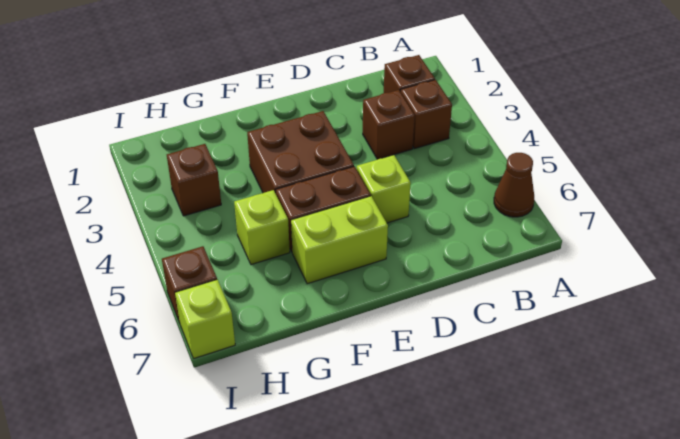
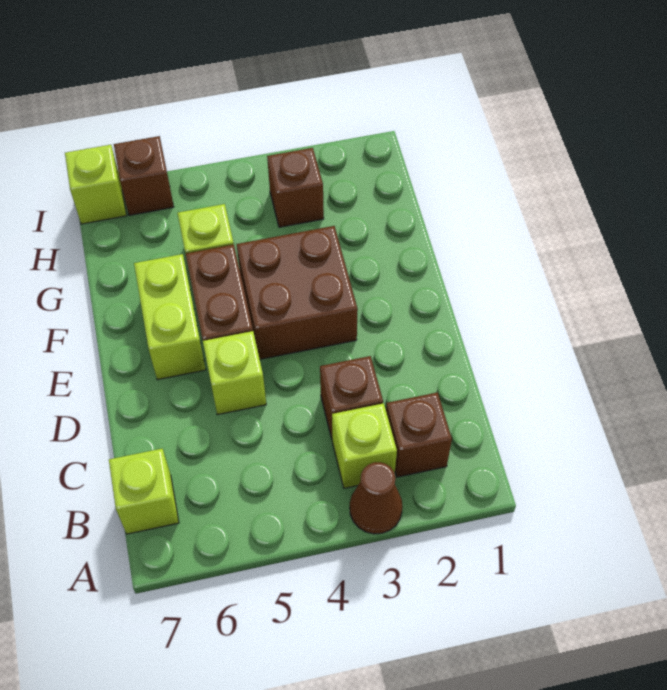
brown 1x1 cone [494,153,534,217] -> brown 1x1 cone moved to [350,462,402,534]
brown 1x1 brick [401,80,452,149] -> lime 1x1 brick [332,403,397,488]
none -> lime 1x1 brick [109,449,179,534]

